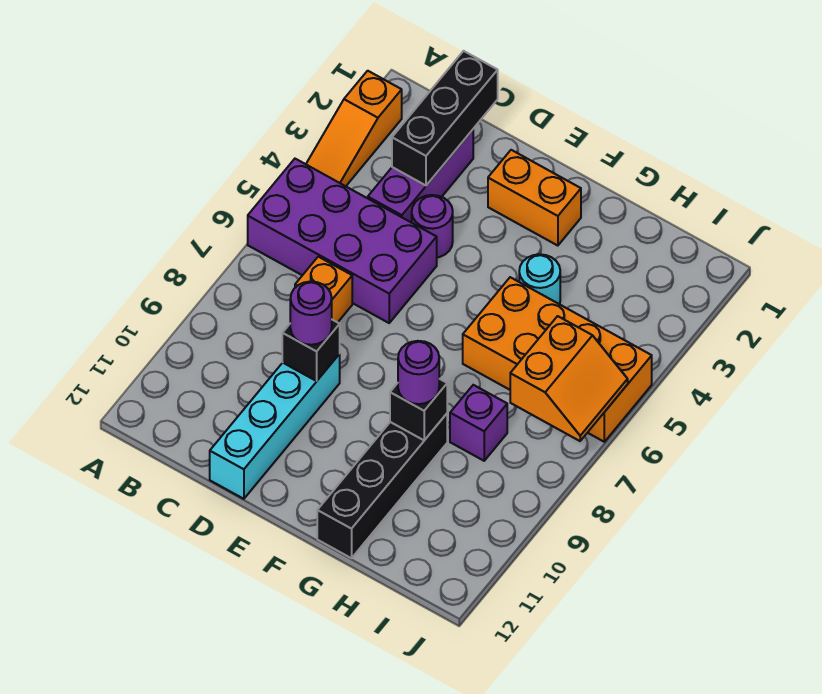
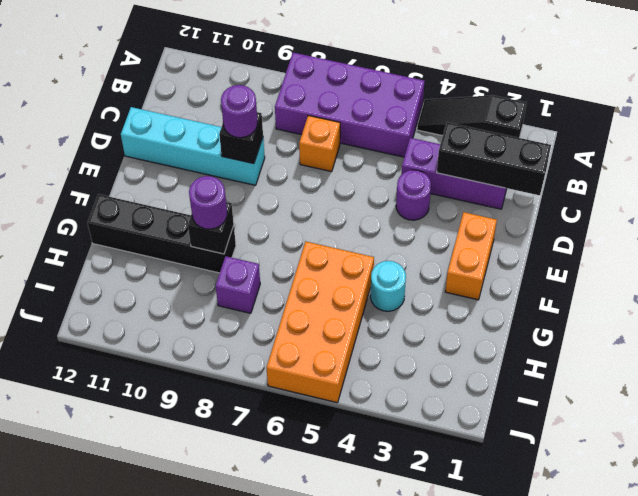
orange 1x3 slope [306,71,402,186] -> black 1x3 slope [417,95,526,138]
purple 2x4 brick [248,159,437,323] -> purple 2x4 brick turned to [275,53,424,157]
orange 2x2 slope [510,316,628,441] -> none

